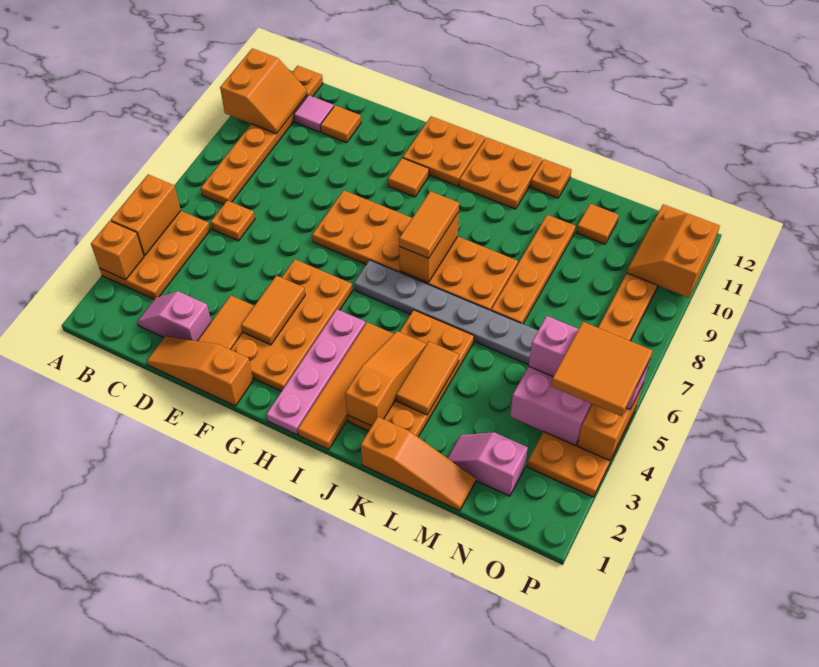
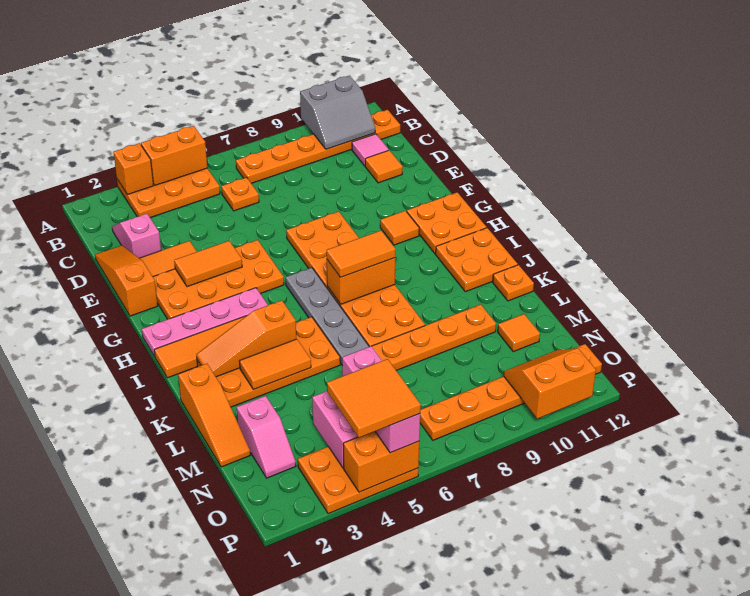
orange 2x2 slope [220,48,307,134] -> grey 2x2 slope [300,76,375,149]
orange 1x3 slope [345,331,426,426] -> orange 1x3 slope turned to [196,300,296,377]
pink 1x2 slope [448,432,528,496] -> pink 1x2 slope turned to [237,396,296,478]

